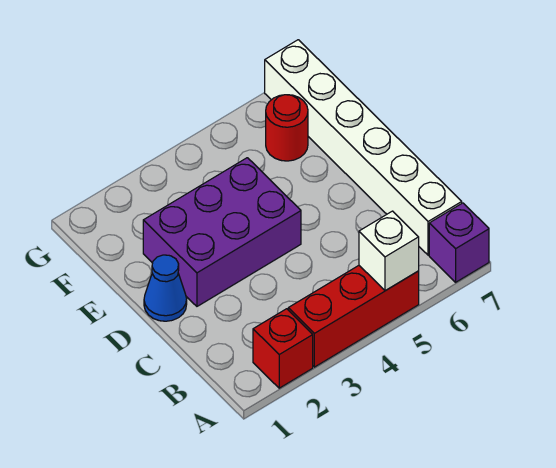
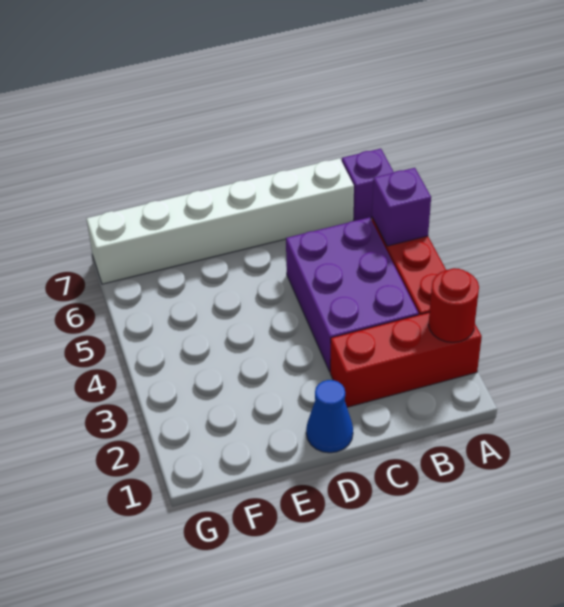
red 1x1 brick [253,309,313,388] -> red 1x3 brick [330,312,482,407]
white 1x1 brick [359,211,419,291] -> purple 1x1 brick [372,168,431,246]
purple 2x3 brick [143,158,301,306] -> purple 2x3 brick moved to [286,217,419,372]
red 1x1 round brick [266,95,308,161] -> red 1x1 round brick moved to [428,268,479,342]

